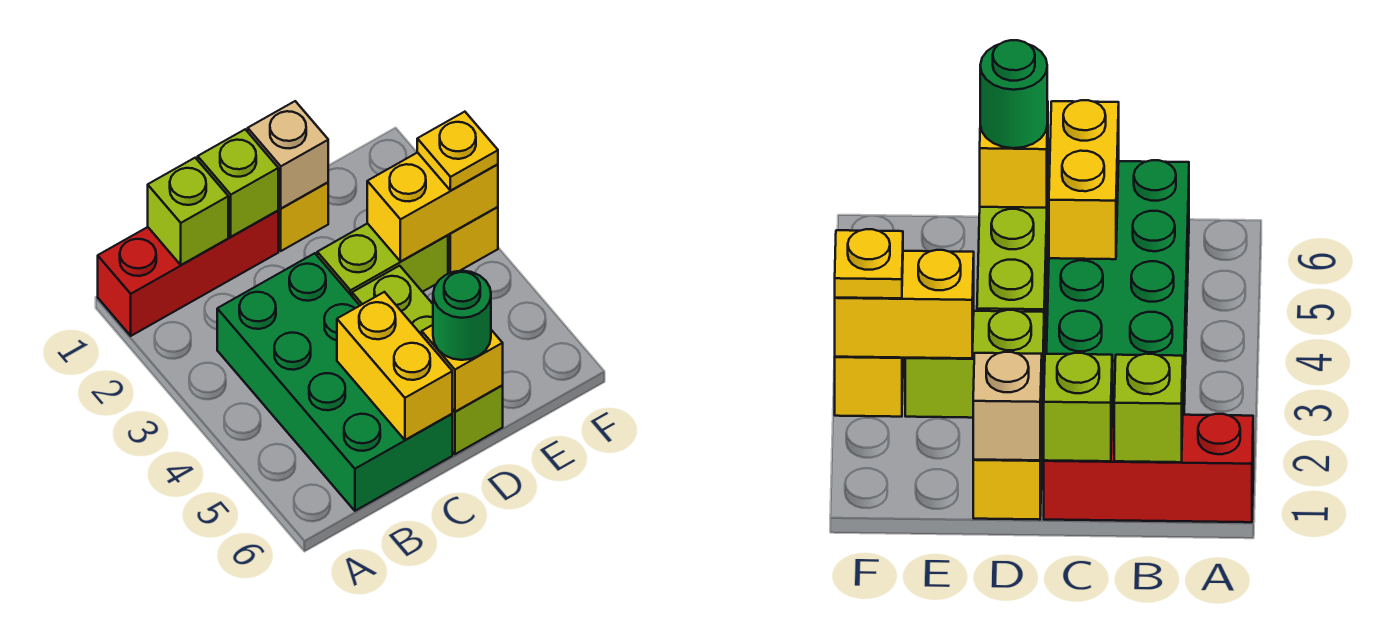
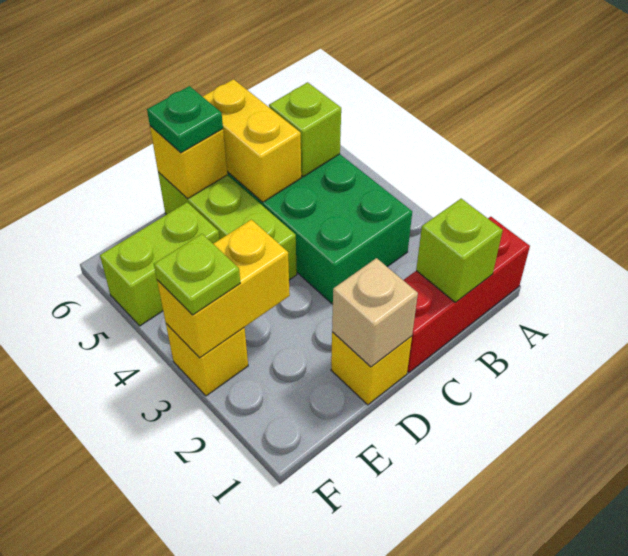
lime 1x1 brick [198,129,278,237] -> lime 1x1 brick moved to [269,82,341,177]
lime 1x2 brick [317,223,448,296] -> lime 1x2 brick moved to [100,202,220,326]
green 1x1 round brick [433,271,491,360] -> green 1x1 plate [147,86,223,153]
yellow 1x1 plate [417,112,498,191] -> lime 1x1 plate [154,234,240,315]

